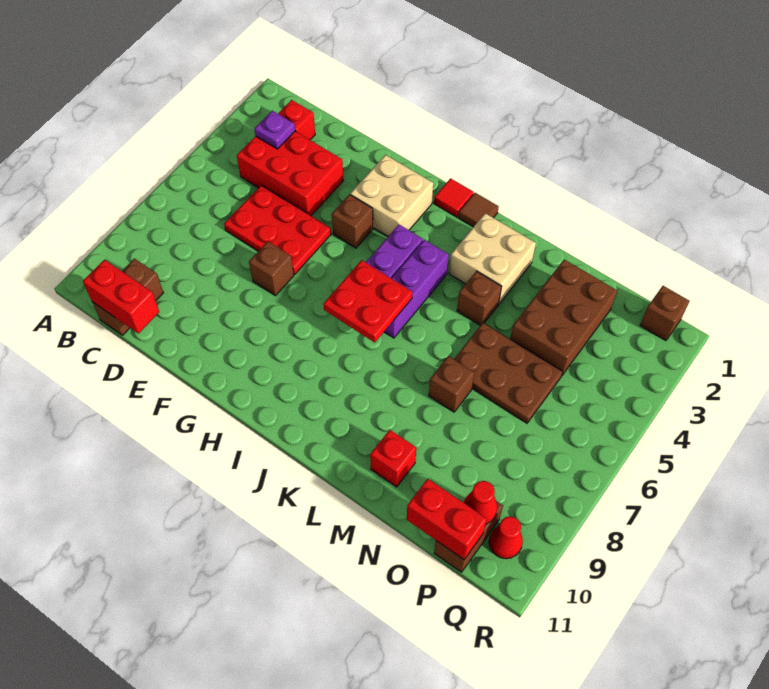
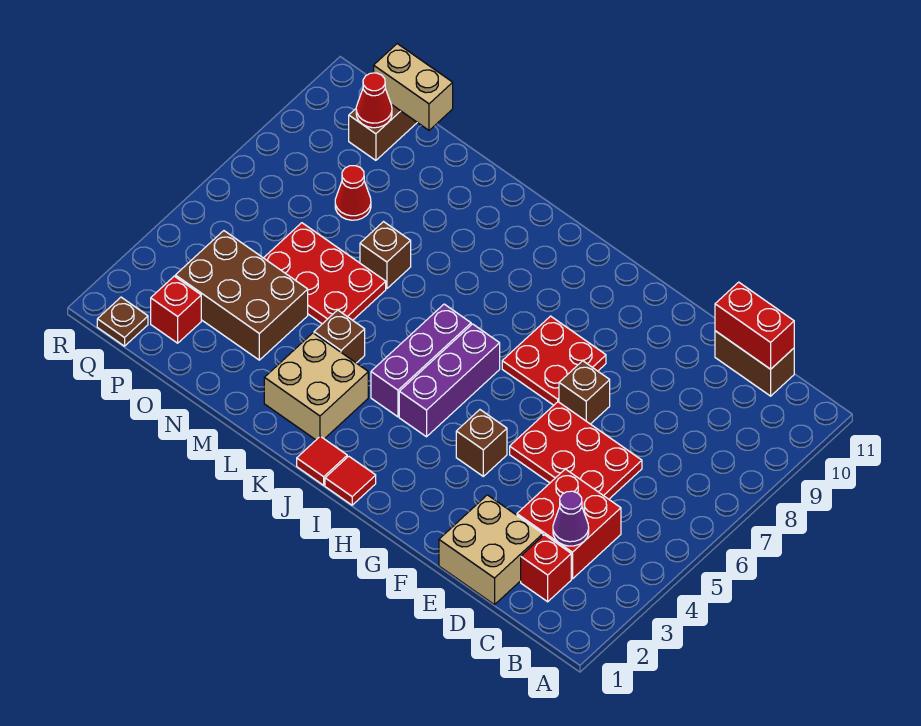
red 2x3 brick [237,131,343,215] -> red 2x2 brick [517,469,621,579]
purple 1x1 plate [255,111,295,149] -> purple 1x1 cone [553,491,589,546]
brown 1x2 brick [92,259,163,335] -> brown 1x2 brick turned to [715,331,794,396]
tan 2x2 brick [350,155,433,236] -> tan 2x2 brick moved to [439,495,543,605]
red 2x2 plate [323,260,413,343] -> red 2x2 plate moved to [502,316,606,405]
brown 1x1 tile [458,193,499,227] -> red 1x1 tile [297,436,347,485]
brown 2x3 plate [454,322,563,423] -> red 2x3 plate [264,223,386,324]
red 1x1 brick [370,430,416,487] -> red 1x1 brick moved to [151,276,201,343]
brown 2x3 brick [510,260,617,375] -> brown 2x3 brick turned to [175,231,308,360]
red 1x2 brick [407,479,487,559] -> tan 1x2 brick [374,44,453,130]
brown 1x1 brick [640,286,689,341] -> brown 1x1 plate [97,297,148,346]
red 1x1 cone [489,516,523,559] -> red 1x1 cone moved to [335,166,371,220]

